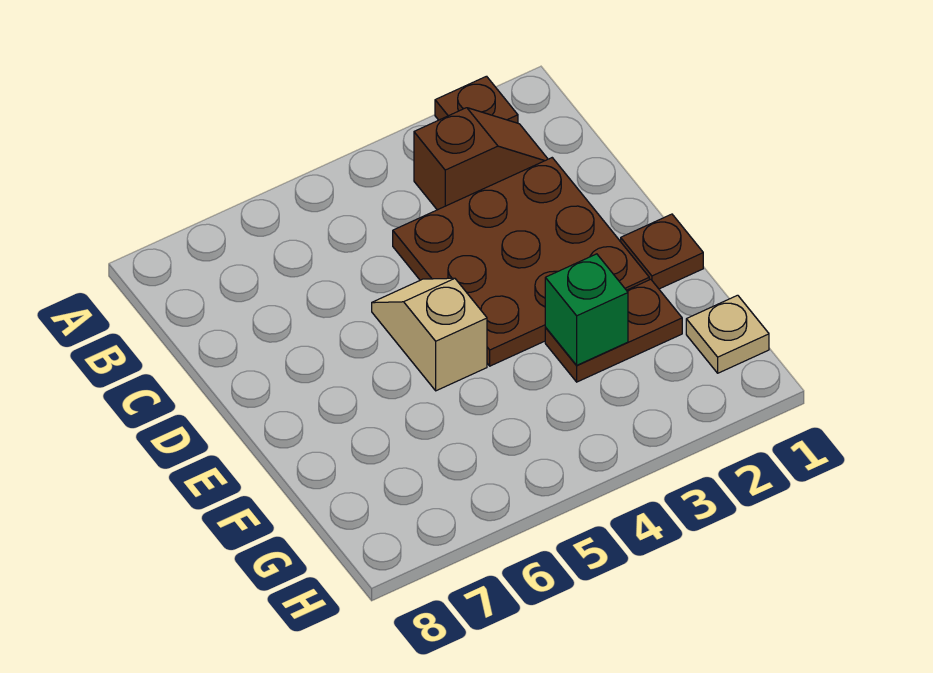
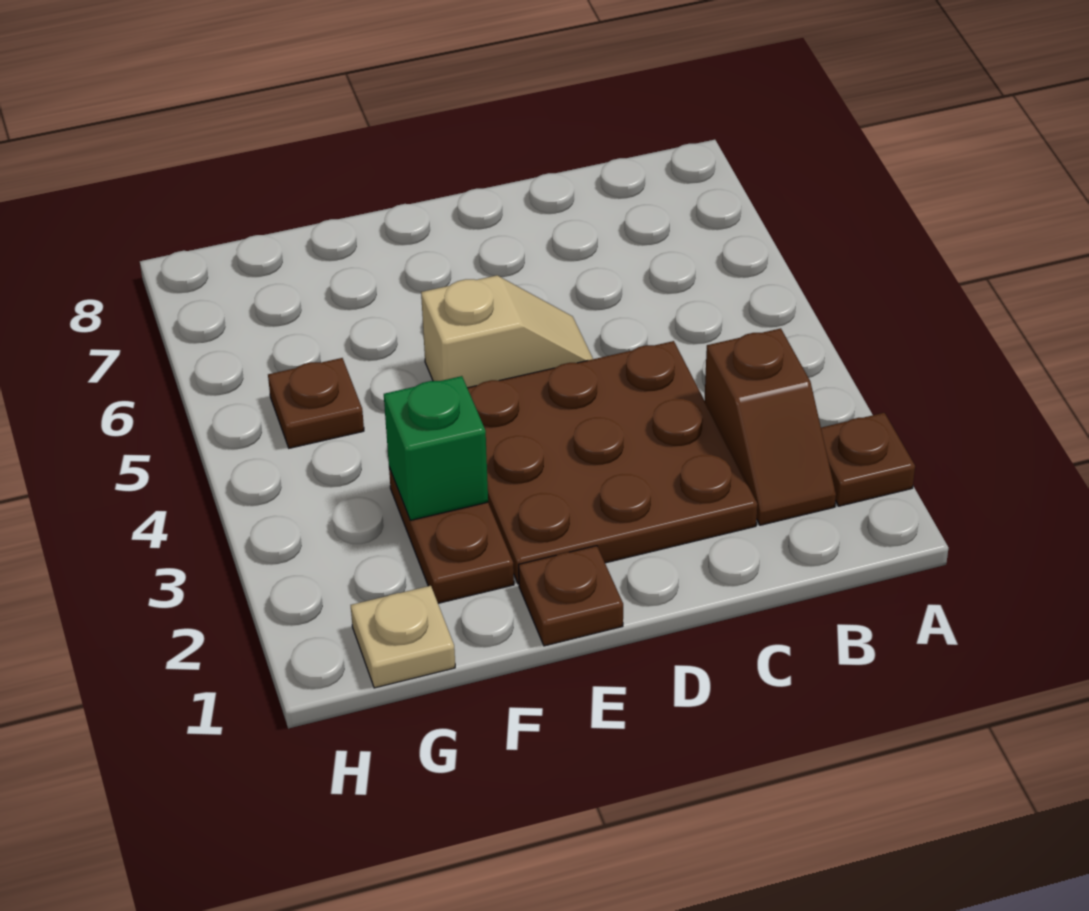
none -> brown 1x1 plate [268,358,364,448]

